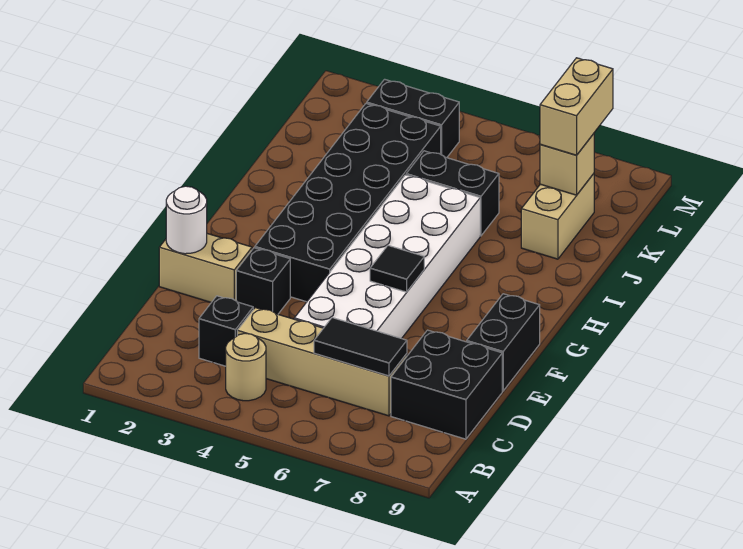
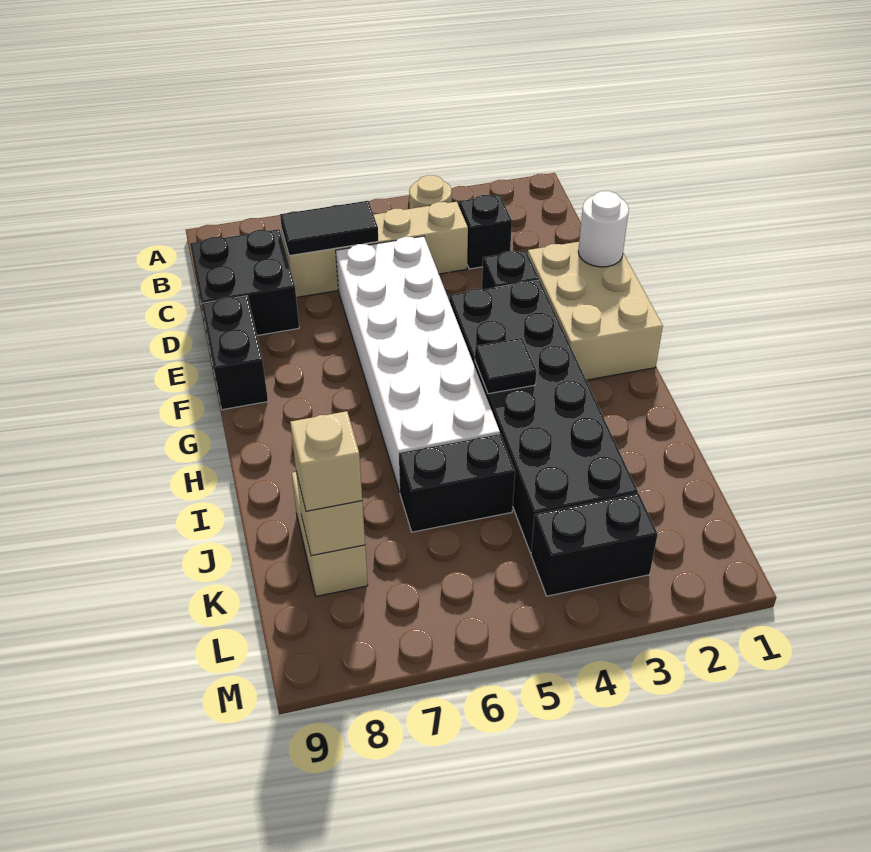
tan 1x2 brick [159,234,252,302] -> tan 2x3 brick [528,242,663,380]
black 1x1 tile [370,246,424,292] -> black 1x1 tile moved to [475,338,537,394]
tan 1x2 brick [540,58,613,155] -> tan 1x1 brick [290,411,362,511]

